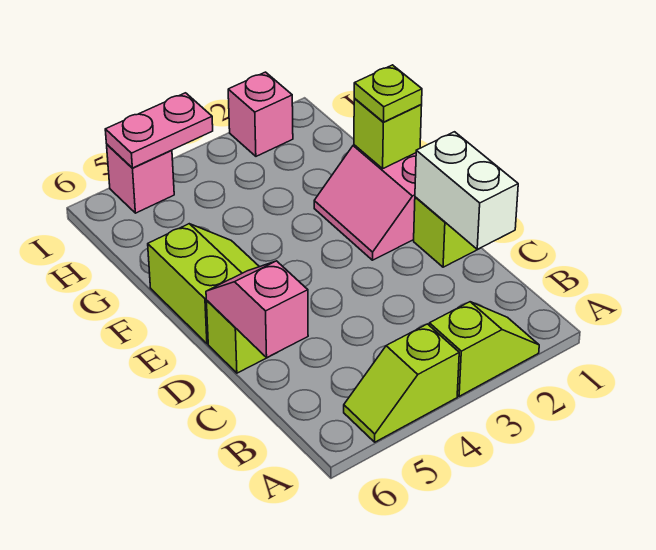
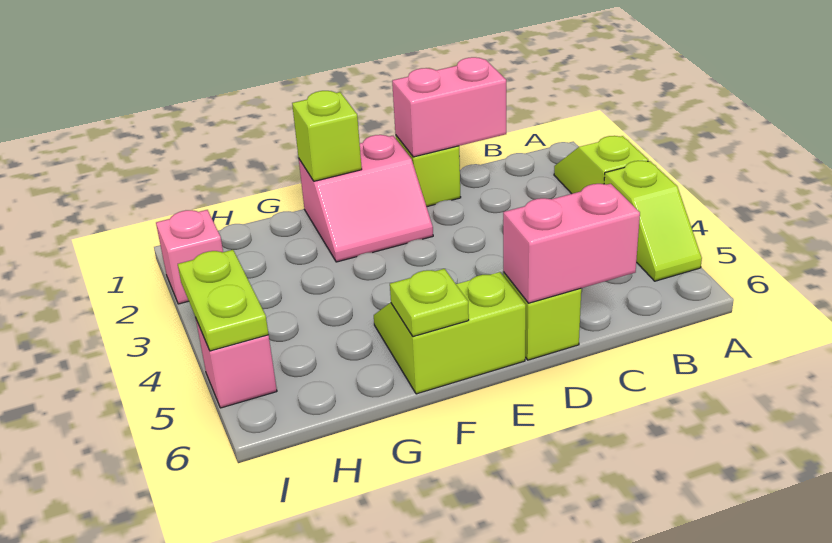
white 1x2 brick [415,132,518,250] -> pink 1x2 brick [392,57,506,157]
pink 1x2 slope [206,261,308,358] -> pink 1x2 brick [503,184,640,303]
lime 1x1 plate [354,65,422,122] -> lime 1x1 plate moved to [390,269,469,337]
pink 1x2 plate [105,93,213,168] -> lime 1x2 plate [178,250,269,351]

